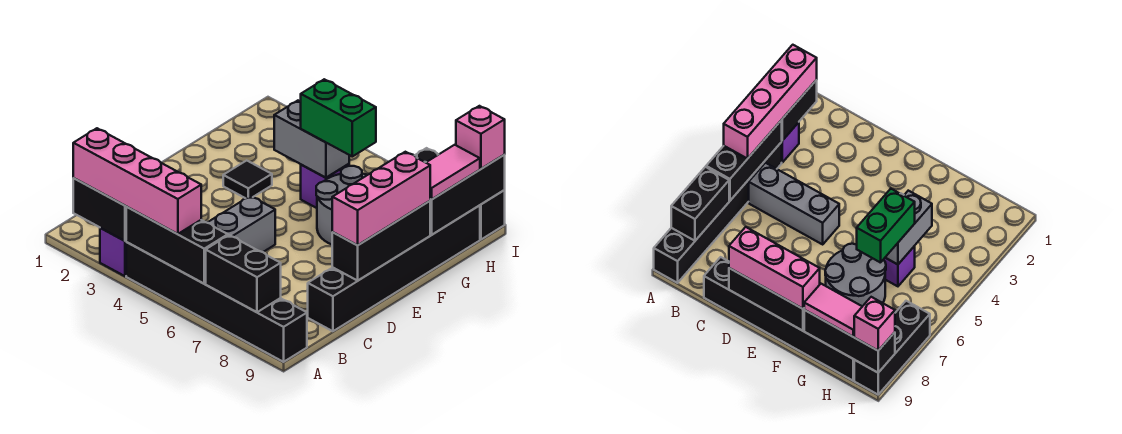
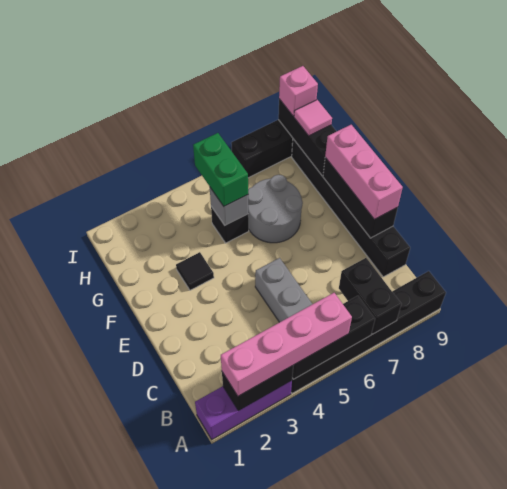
purple 1x1 brick [100,228,126,276] -> purple 1x3 brick [195,381,292,439]
black 1x2 brick [206,235,281,312] -> black 1x2 brick turned to [339,258,401,334]
grey 1x2 brick [274,101,349,178] -> grey 1x1 brick [210,188,248,225]
purple 1x1 brick [301,164,349,208] -> black 1x1 brick [211,207,249,243]
green 1x2 brick [301,79,376,156] -> green 1x2 brick turned to [193,133,248,206]
pink 1x2 tile [426,145,480,199] -> pink 1x1 tile [294,100,332,136]

